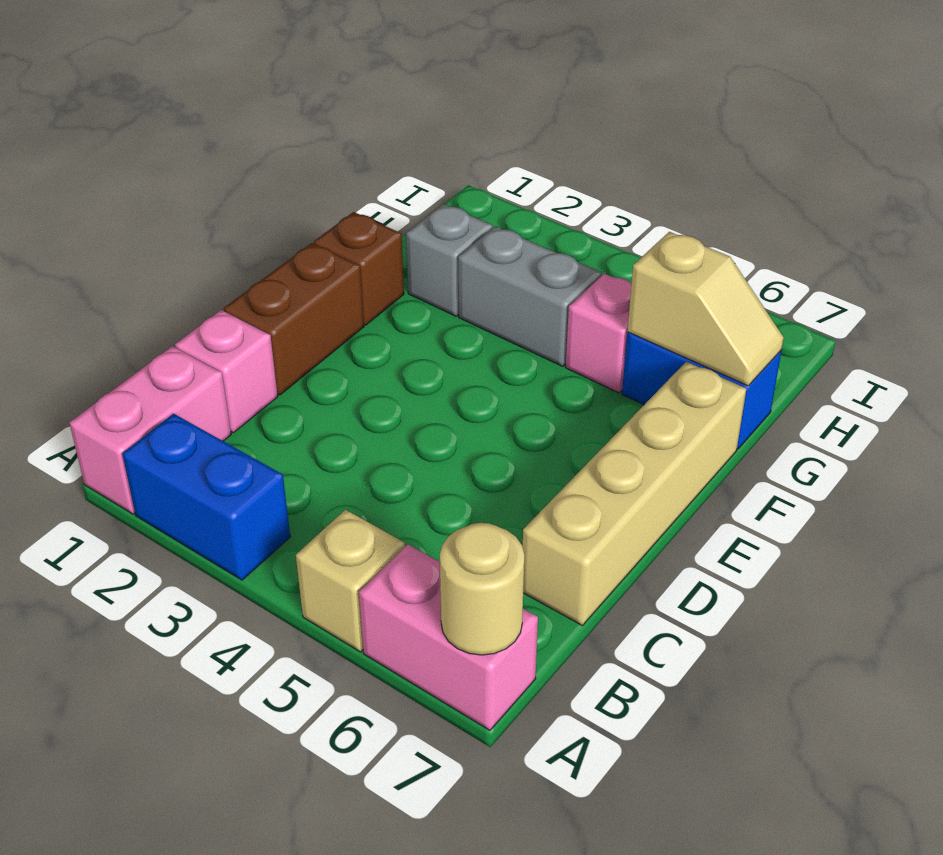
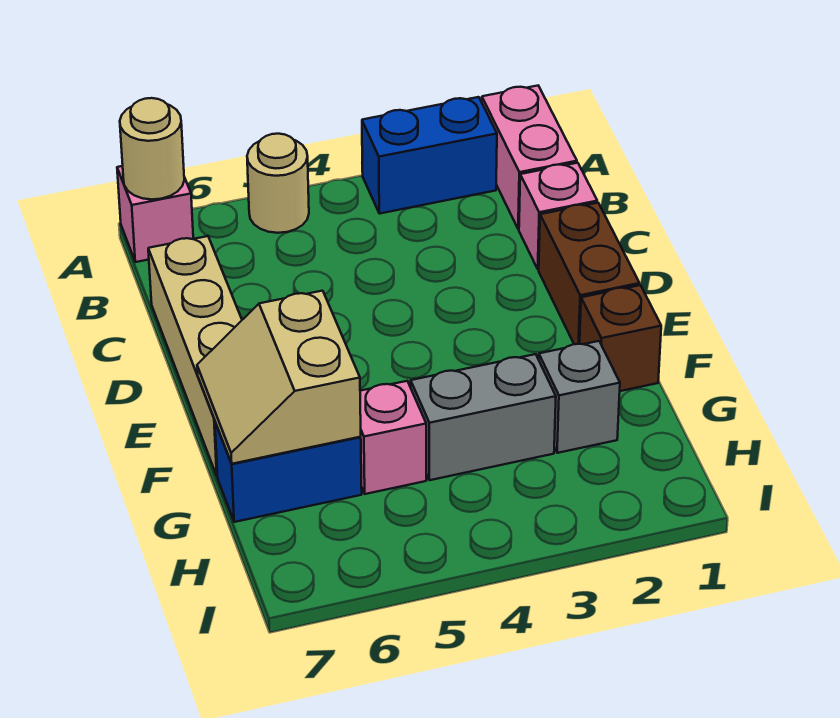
tan 1x1 brick [296,510,405,652] -> tan 1x1 round brick [247,134,309,233]
pink 1x2 brick [359,545,538,730] -> pink 1x1 brick [117,166,193,262]
tan 1x2 slope [627,232,784,386] -> tan 2x2 slope [197,291,361,464]

